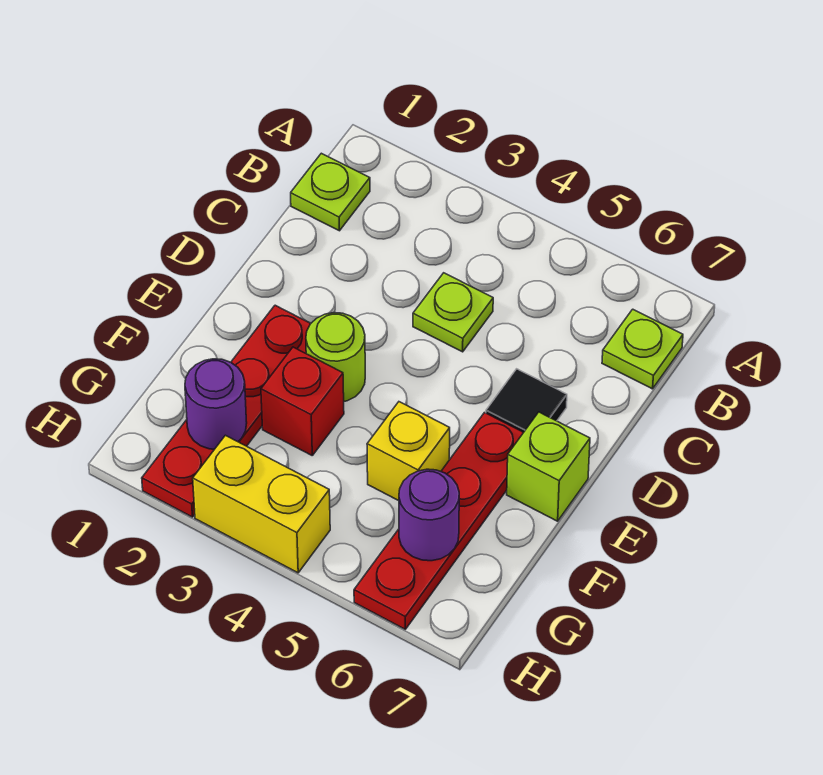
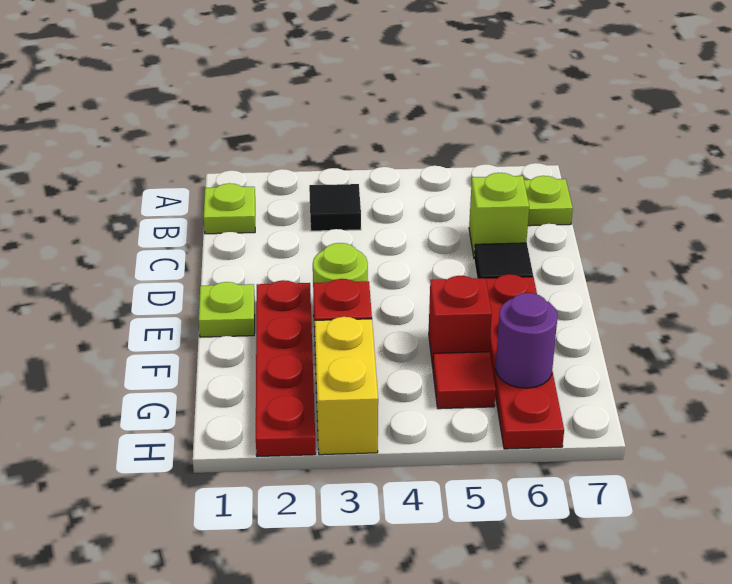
none -> black 1x1 tile [309,184,361,231]
lime 1x1 plate [413,273,493,352] -> lime 1x1 plate moved to [199,282,255,337]
lime 1x1 brick [507,412,590,521] -> lime 1x1 brick moved to [469,173,529,256]
yellow 1x1 brick [367,402,450,501] -> red 1x1 brick [429,276,492,366]
purple 1x1 round brick [185,359,247,449] -> none
none -> red 1x1 tile [433,352,496,409]
yellow 1x2 brick [193,435,330,573] -> yellow 1x2 brick turned to [315,317,378,455]

